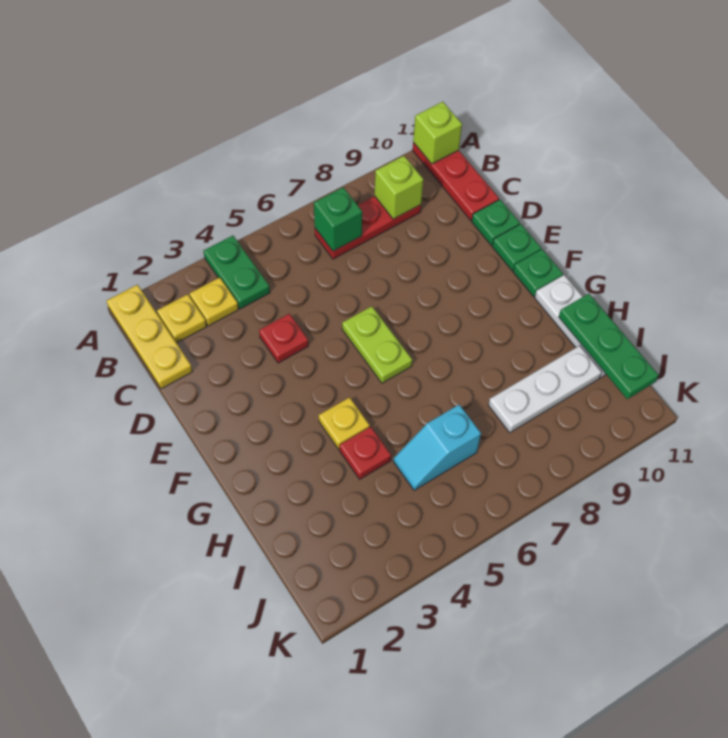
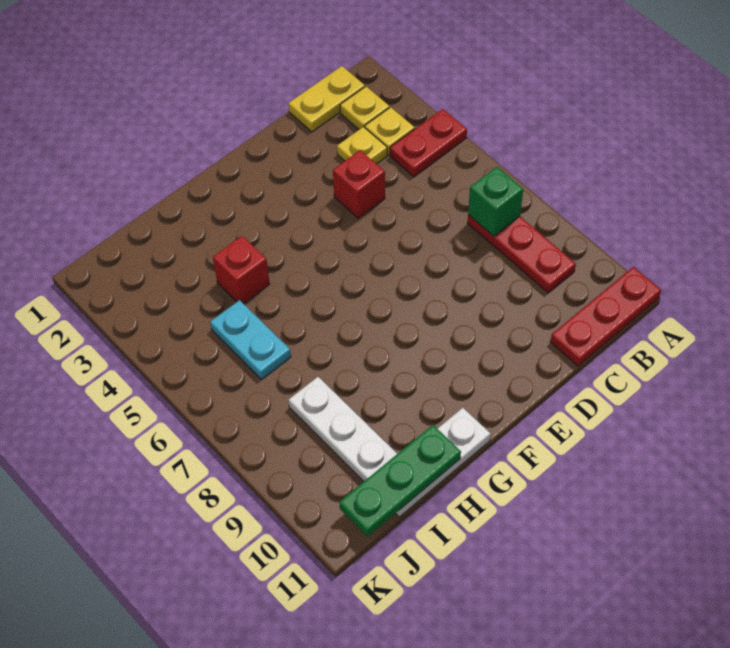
yellow 1x3 plate [107,285,192,389] -> yellow 1x2 plate [288,66,365,132]
green 1x2 plate [203,236,270,309] -> red 1x2 plate [390,109,467,177]
lime 1x1 brick [413,102,462,164] -> none
lime 1x1 brick [375,156,423,219] -> none
red 1x1 plate [259,314,308,363] -> red 1x1 brick [333,150,385,218]
green 1x1 plate [472,200,520,245] -> none
lime 1x2 plate [342,306,412,383] -> none
green 1x1 plate [492,224,541,271] -> none
green 1x1 plate [513,249,563,296] -> none
yellow 1x1 plate [319,397,370,449] -> yellow 1x1 plate moved to [337,127,387,164]
red 1x1 plate [339,427,391,479] -> red 1x1 brick [213,236,270,304]
cyan 1x2 slope [393,405,481,490] -> cyan 1x2 plate [210,300,291,379]

